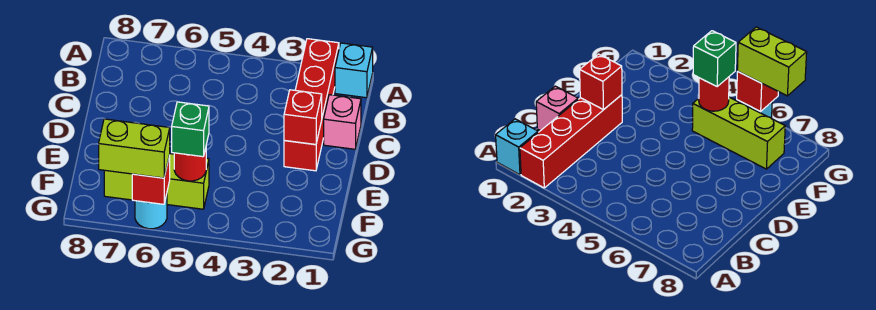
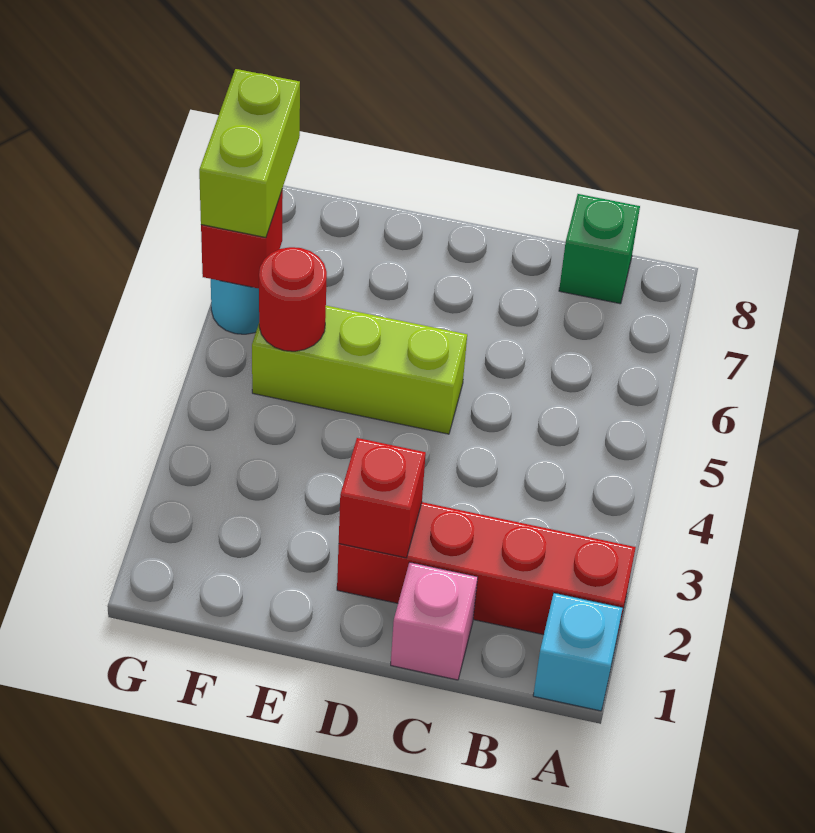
lime 1x3 brick [104,154,209,209] -> lime 1x3 brick turned to [252,306,467,434]
green 1x1 brick [172,102,209,157] -> green 1x1 brick moved to [559,194,640,304]

